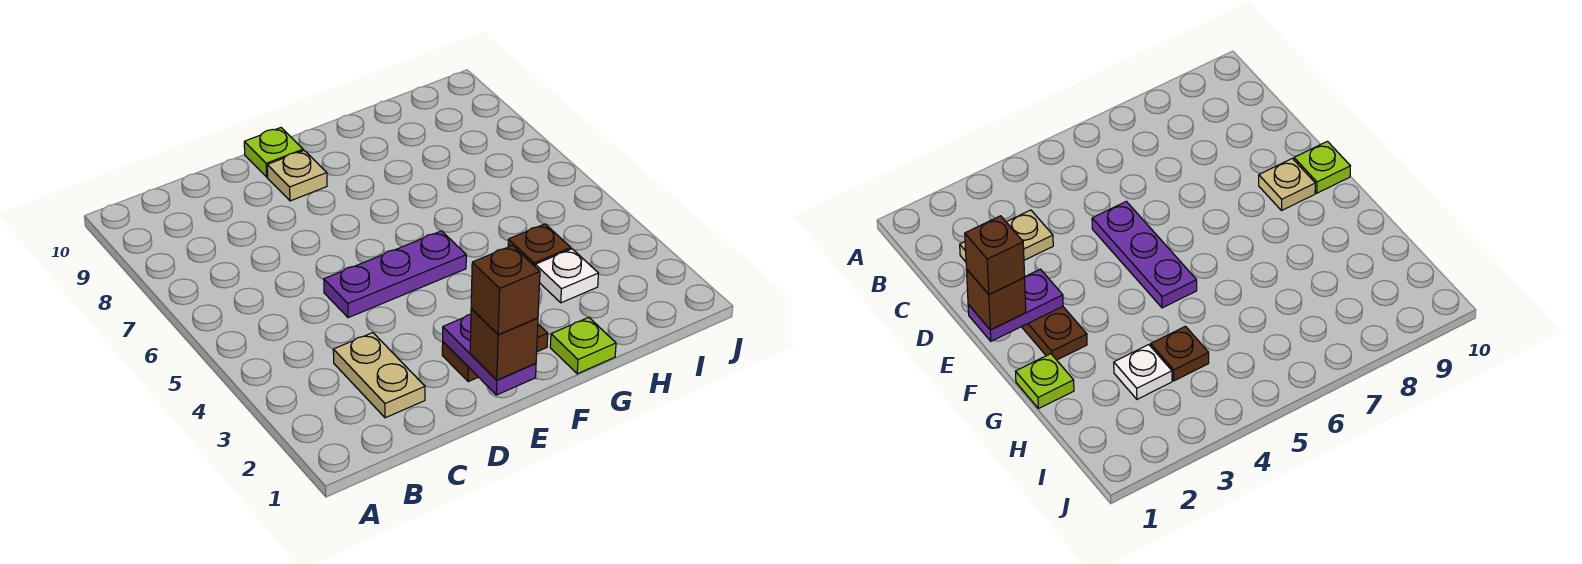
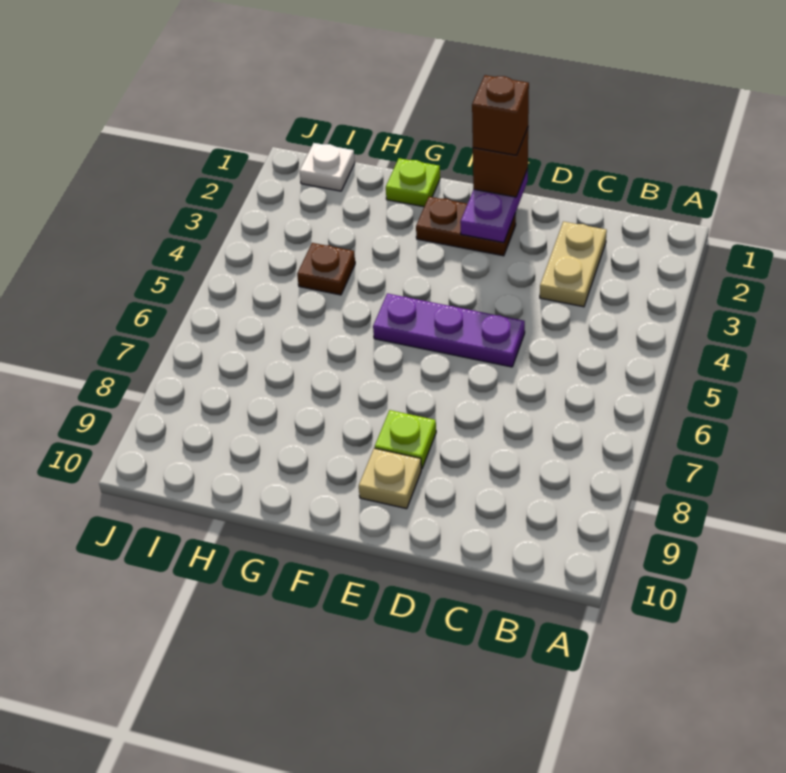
lime 1x1 plate [244,128,303,177] -> lime 1x1 plate moved to [375,410,436,469]
white 1x1 plate [535,249,599,303] -> white 1x1 plate moved to [300,143,355,191]

